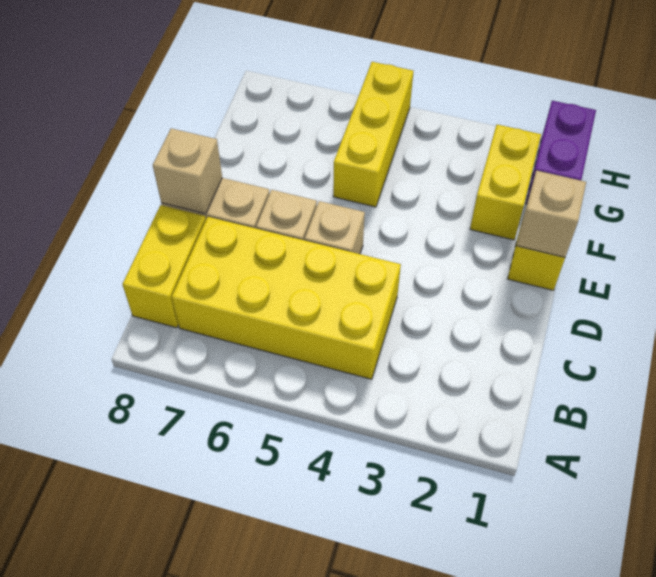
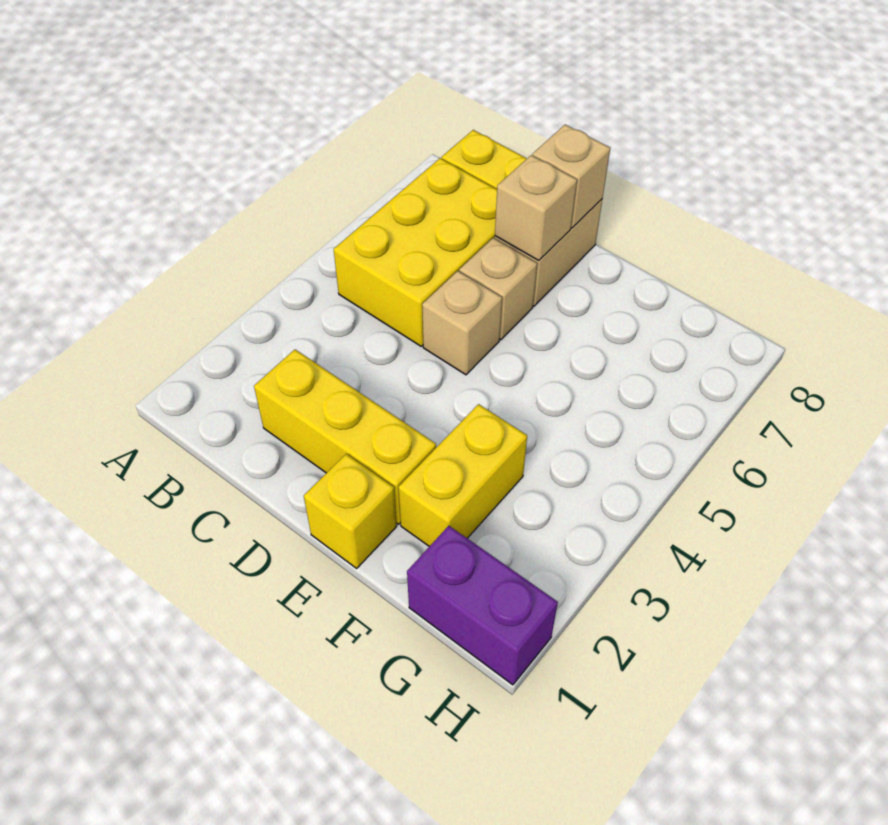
yellow 2x4 brick [172,217,401,379] -> yellow 2x3 brick [334,158,497,346]
tan 1x1 brick [517,171,586,257] -> tan 1x1 brick moved to [495,155,577,261]
yellow 1x2 brick [470,125,541,240] -> yellow 1x2 brick turned to [398,404,527,546]
yellow 1x3 brick [333,62,414,207] -> yellow 1x3 brick moved to [254,350,436,524]

